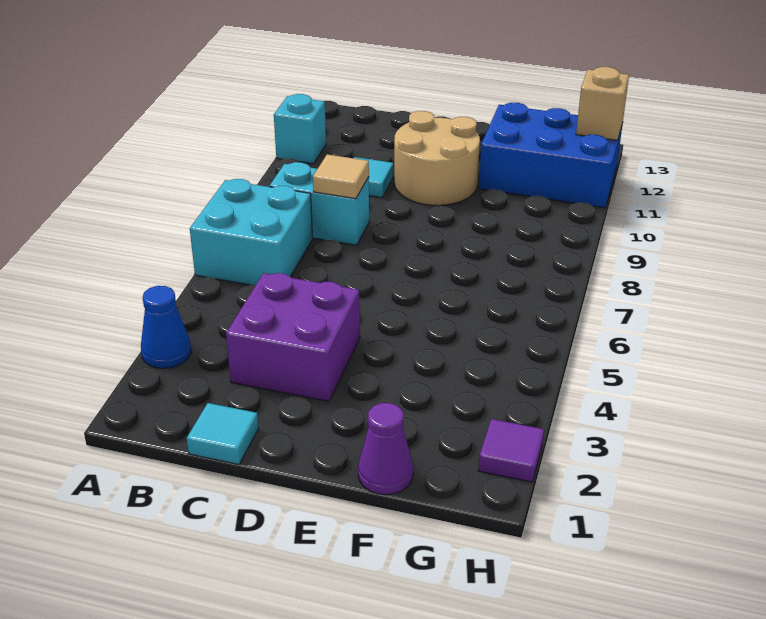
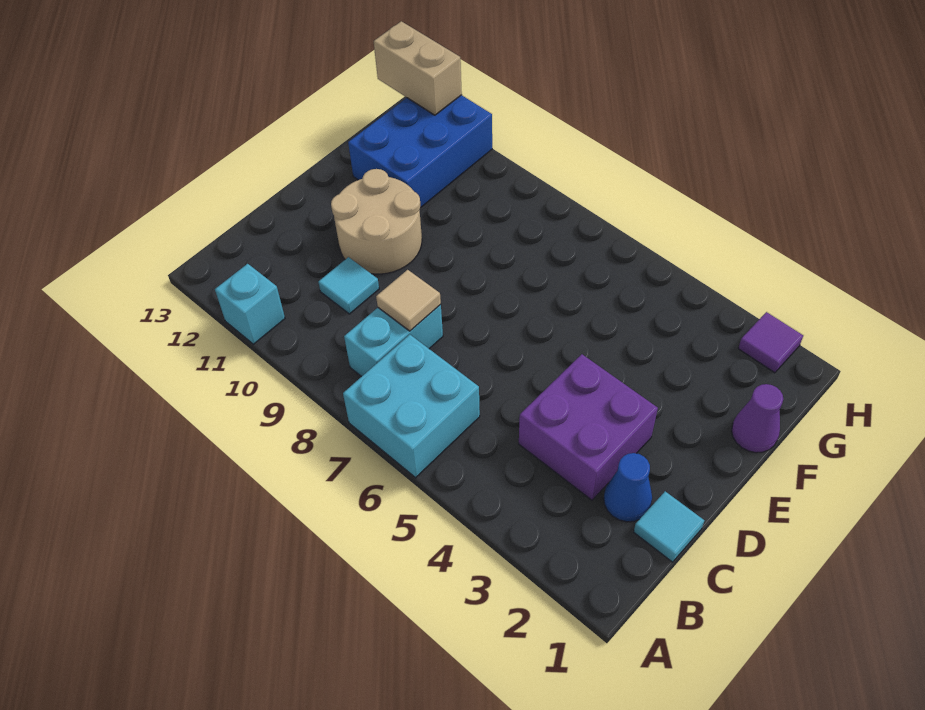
blue 1x1 cone [141,286,191,368] -> blue 1x1 cone moved to [604,453,652,522]
tan 1x1 brick [576,67,629,140] -> tan 1x2 brick [374,21,462,115]

